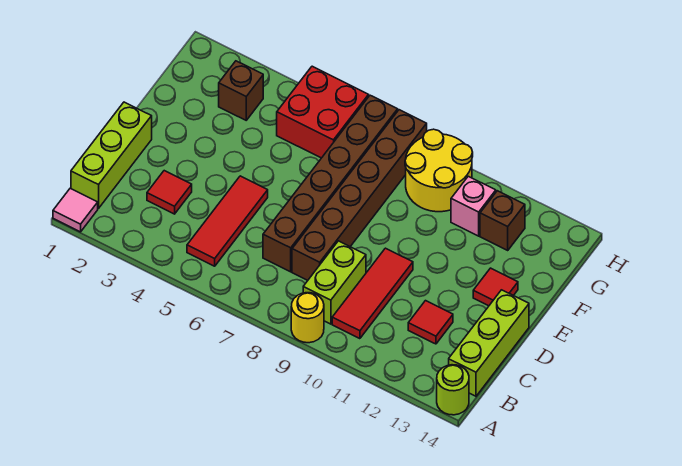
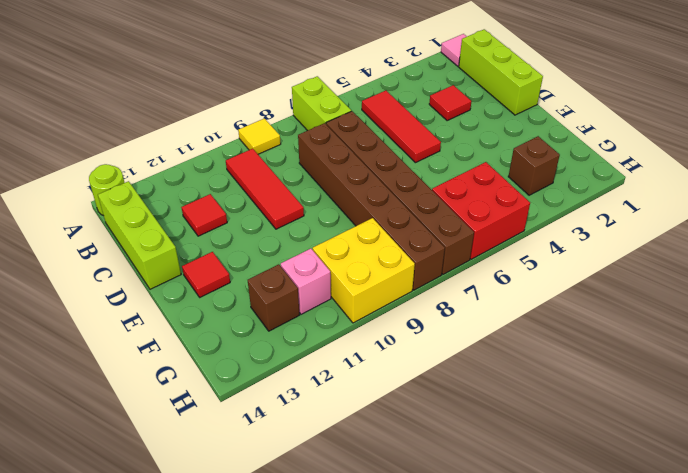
yellow 1x1 round brick [291,293,324,343] -> yellow 1x1 tile [238,119,281,154]
lime 1x2 brick [303,241,366,324] -> lime 1x2 brick moved to [292,76,351,131]
yellow 2x2 round brick [405,129,473,212] -> yellow 2x2 brick [313,218,415,323]

